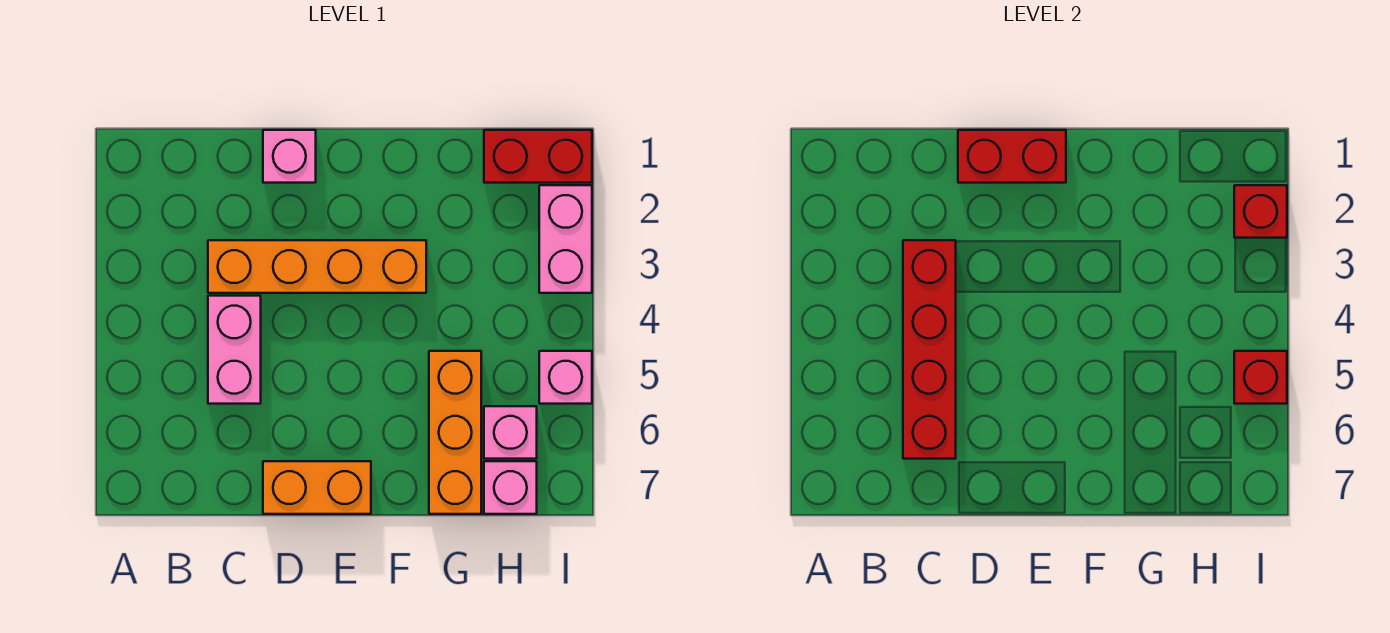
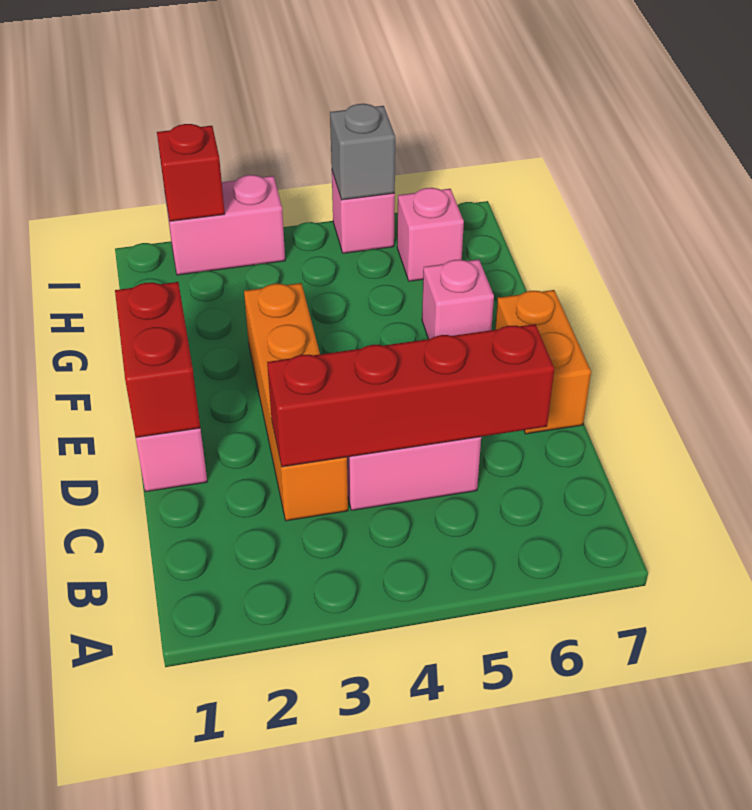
orange 1x3 brick [429,351,481,514] -> none
red 1x2 brick [484,130,592,183] -> none
pink 1x1 brick [484,461,537,514] -> pink 1x1 brick moved to [422,259,494,339]
red 1x1 brick [1234,351,1287,404] -> grey 1x1 brick [330,104,395,200]

